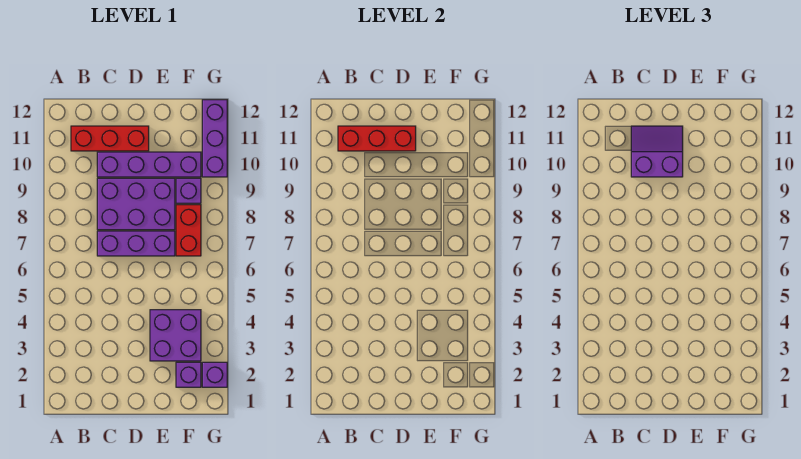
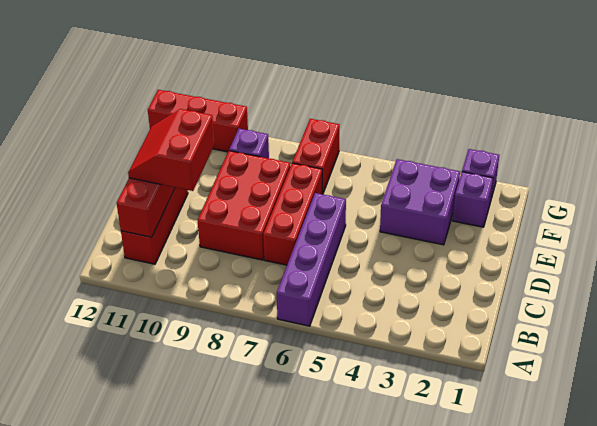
purple 1x3 brick [97,231,175,256] -> red 1x3 brick [263,163,322,265]
purple 2x3 brick [97,178,175,230] -> red 2x3 brick [197,151,290,260]
purple 1x4 brick [97,152,201,177] -> purple 1x4 brick moved to [277,193,346,326]
purple 2x2 slope [631,126,683,177] -> red 2x2 slope [128,109,215,191]
red 1x2 brick [176,205,201,256] -> red 1x2 brick turned to [292,119,340,194]
purple 1x3 brick [202,100,227,177] -> red 1x3 brick [148,90,248,152]

